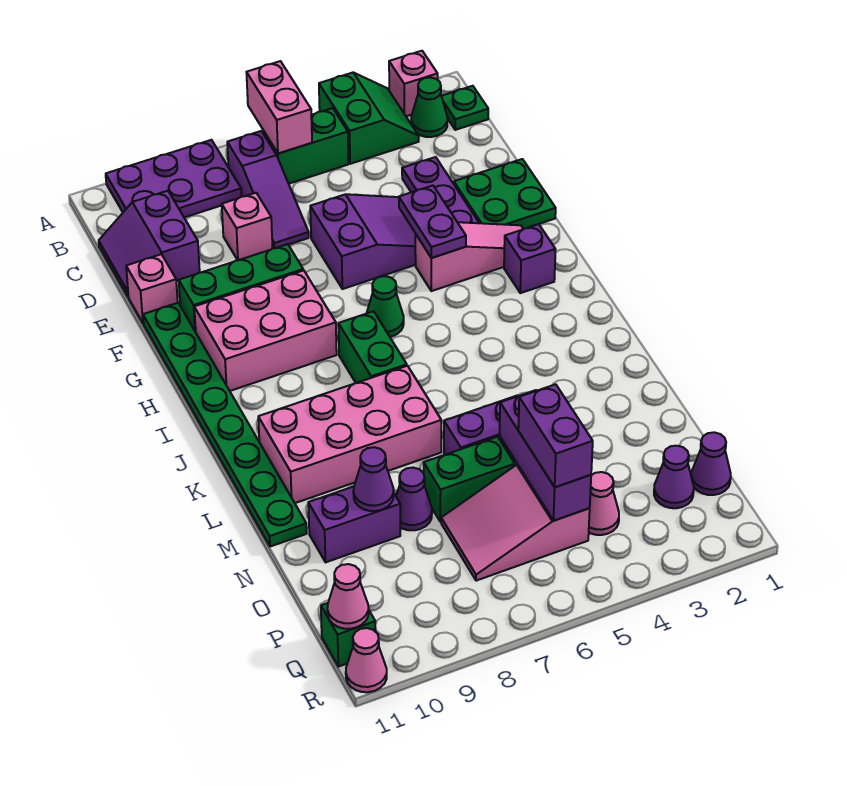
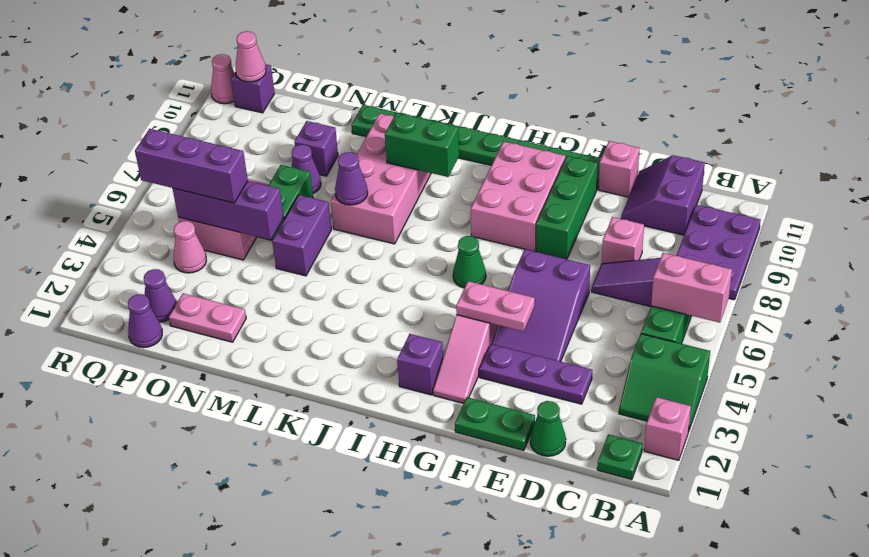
green 1x1 cone [411,77,447,137] -> green 1x1 cone moved to [530,401,566,456]
purple 2x2 slope [99,191,200,297] -> purple 2x2 slope turned to [621,155,705,235]
green 2x2 plate [454,159,556,229] -> green 1x2 plate [455,397,535,451]
purple 1x2 plate [399,186,466,258] -> pink 1x2 plate [456,281,535,332]
green 1x2 brick [338,311,407,383] -> green 1x2 brick moved to [385,113,459,177]
none -> pink 1x2 plate [169,293,246,342]
purple 1x2 brick [308,487,400,562] -> purple 1x1 brick [294,121,338,176]
purple 1x1 cone [353,447,394,511] -> purple 1x1 cone moved to [335,152,368,205]
purple 1x2 brick [518,384,593,487] -> purple 1x3 brick [135,129,248,203]
green 1x1 brick [321,603,376,667] -> purple 1x1 brick [231,64,275,113]

